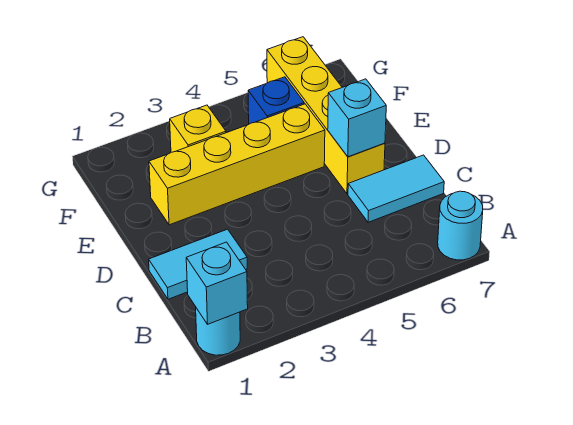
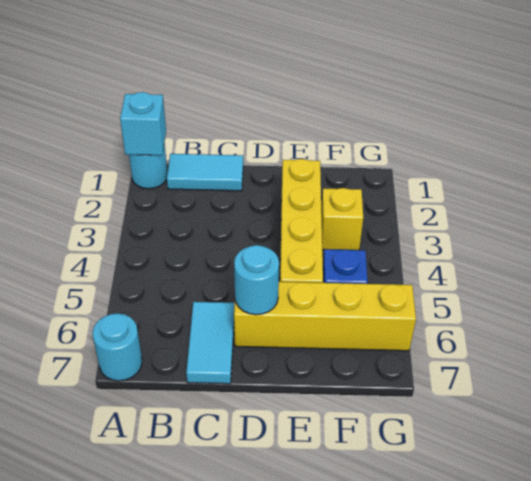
cyan 1x2 tile [149,229,247,299] -> cyan 1x2 tile turned to [167,154,243,191]
cyan 1x1 brick [328,79,386,157] -> cyan 1x1 round brick [234,245,279,315]

